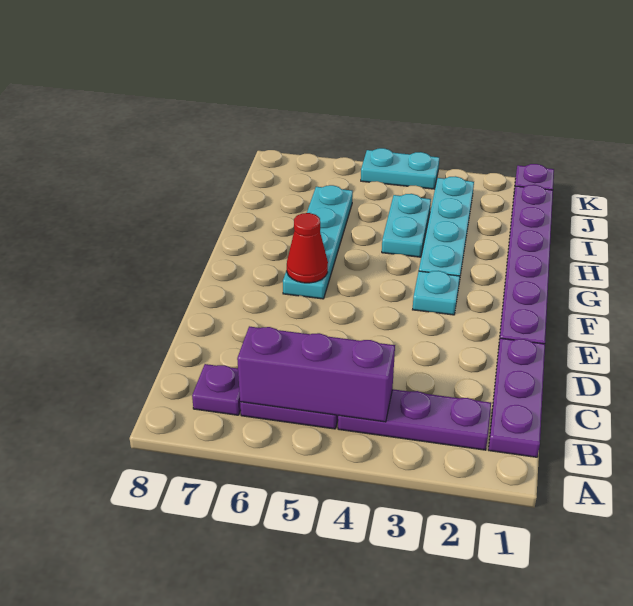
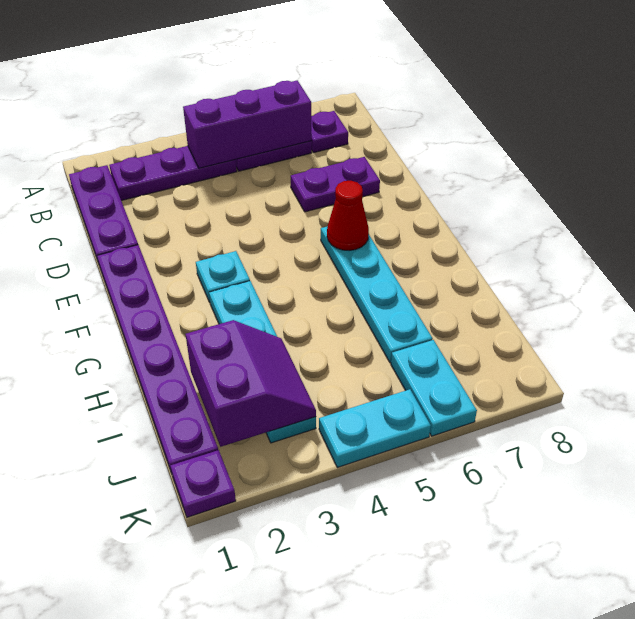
none -> purple 1x2 plate [291,157,380,212]
cyan 1x2 plate [382,194,431,257] -> cyan 1x2 plate moved to [391,340,477,436]
none -> purple 2x2 slope [185,320,316,447]

